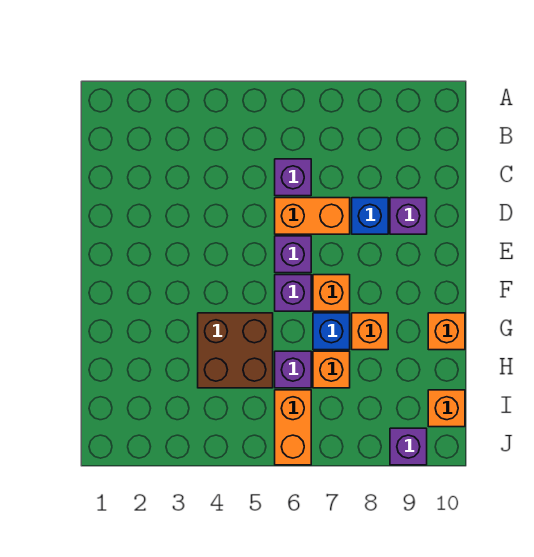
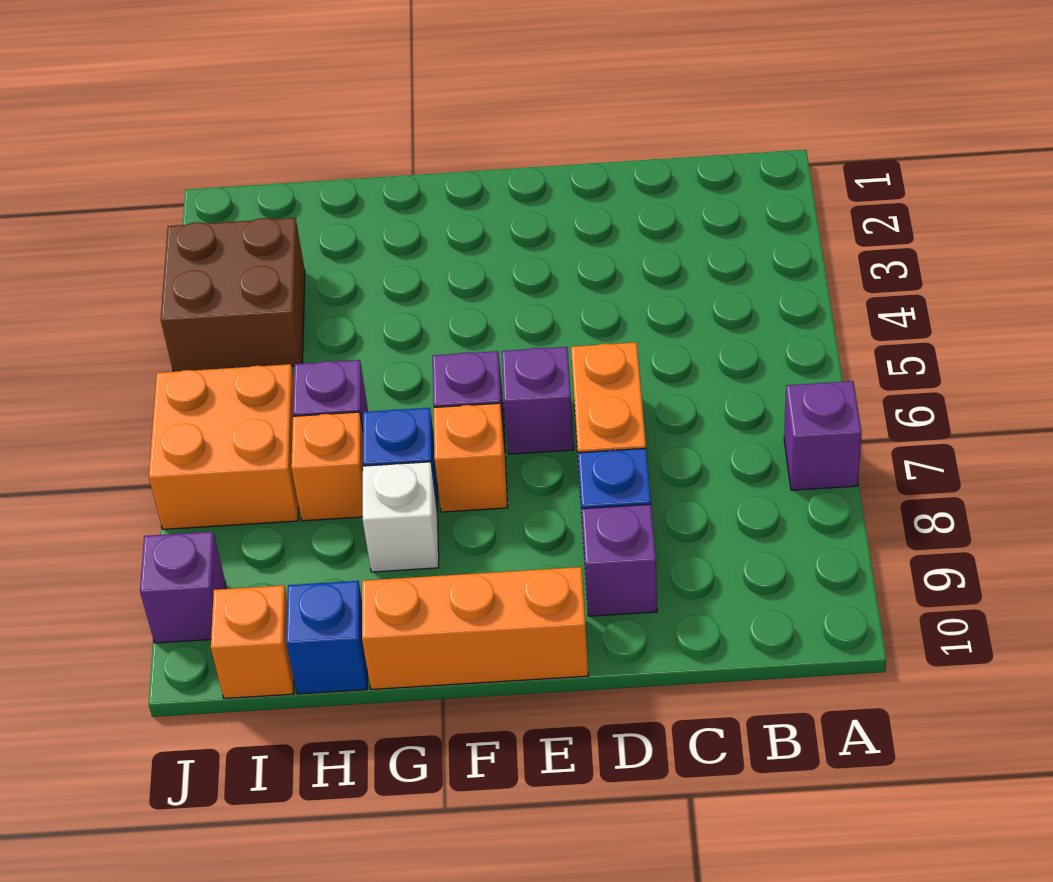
purple 1x1 brick [275,159,311,196] -> purple 1x1 brick moved to [784,381,862,490]
brown 2x2 brick [198,313,273,388] -> brown 2x2 brick moved to [161,218,305,372]
orange 1x1 brick [352,313,388,350] -> white 1x1 brick [363,462,439,572]
orange 1x1 brick [428,313,465,350] -> orange 1x3 brick [362,567,589,690]
none -> blue 1x1 brick [286,581,367,694]
orange 1x2 brick [275,390,311,465] -> orange 2x2 brick [149,364,299,529]

